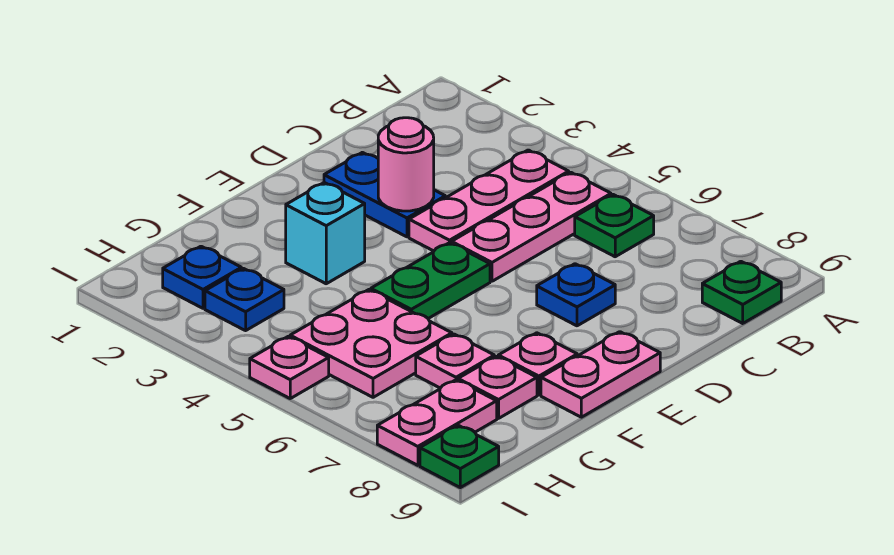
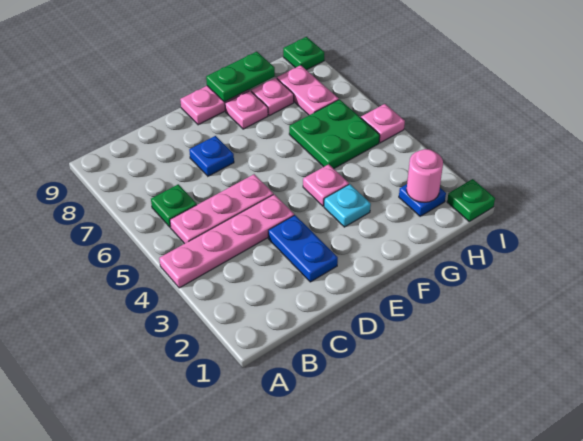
pink 1x3 plate [409,150,569,251] -> pink 1x4 plate [159,194,294,288]
green 1x1 plate [702,261,781,323] -> green 1x1 plate moved to [447,179,495,222]
pink 1x1 round brick [378,118,434,211] -> pink 1x1 round brick moved to [406,149,443,203]
green 1x2 plate [371,243,490,318] -> green 1x2 plate moved to [206,52,275,102]
cyan 1x1 brick [286,183,365,284] -> cyan 1x1 plate [324,184,371,227]
pink 2x2 plate [290,290,452,397] -> green 2x2 plate [289,99,380,169]
pink 1x1 plate [416,334,494,388] -> pink 1x1 plate moved to [303,164,349,206]
blue 1x1 plate [205,269,284,331] -> none
pink 1x2 plate [377,380,497,465] -> pink 1x2 plate turned to [277,65,339,115]

